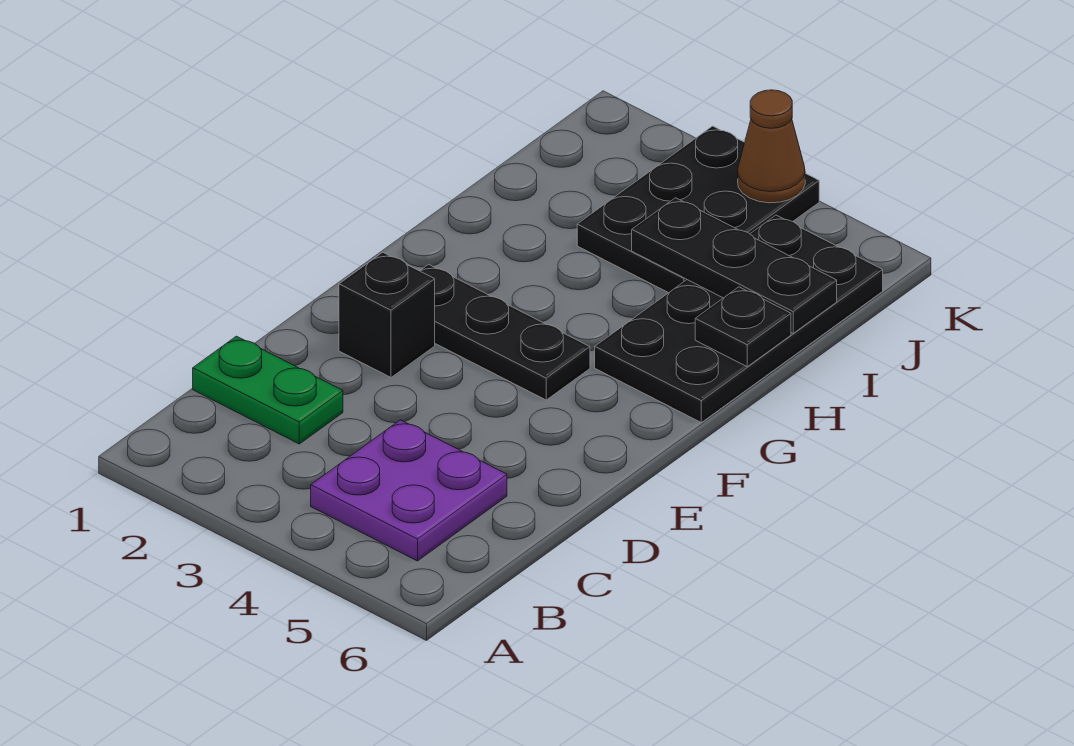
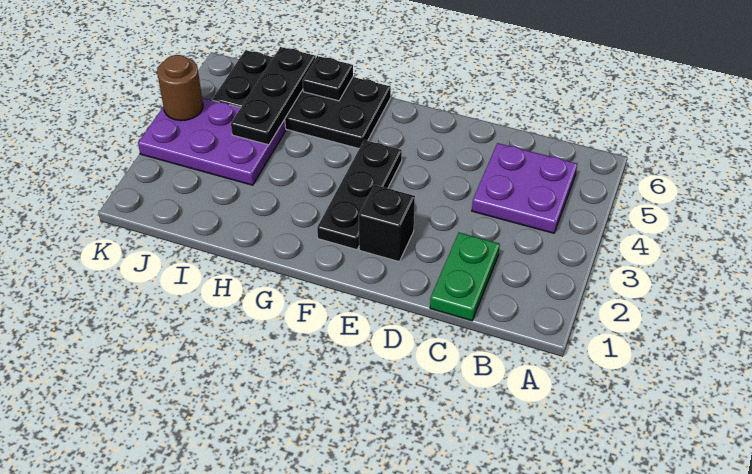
black 2x3 plate [577,126,819,293] -> purple 2x3 plate [138,98,286,185]
brown 1x1 cone [738,90,805,203] -> brown 1x1 round brick [157,55,203,121]

